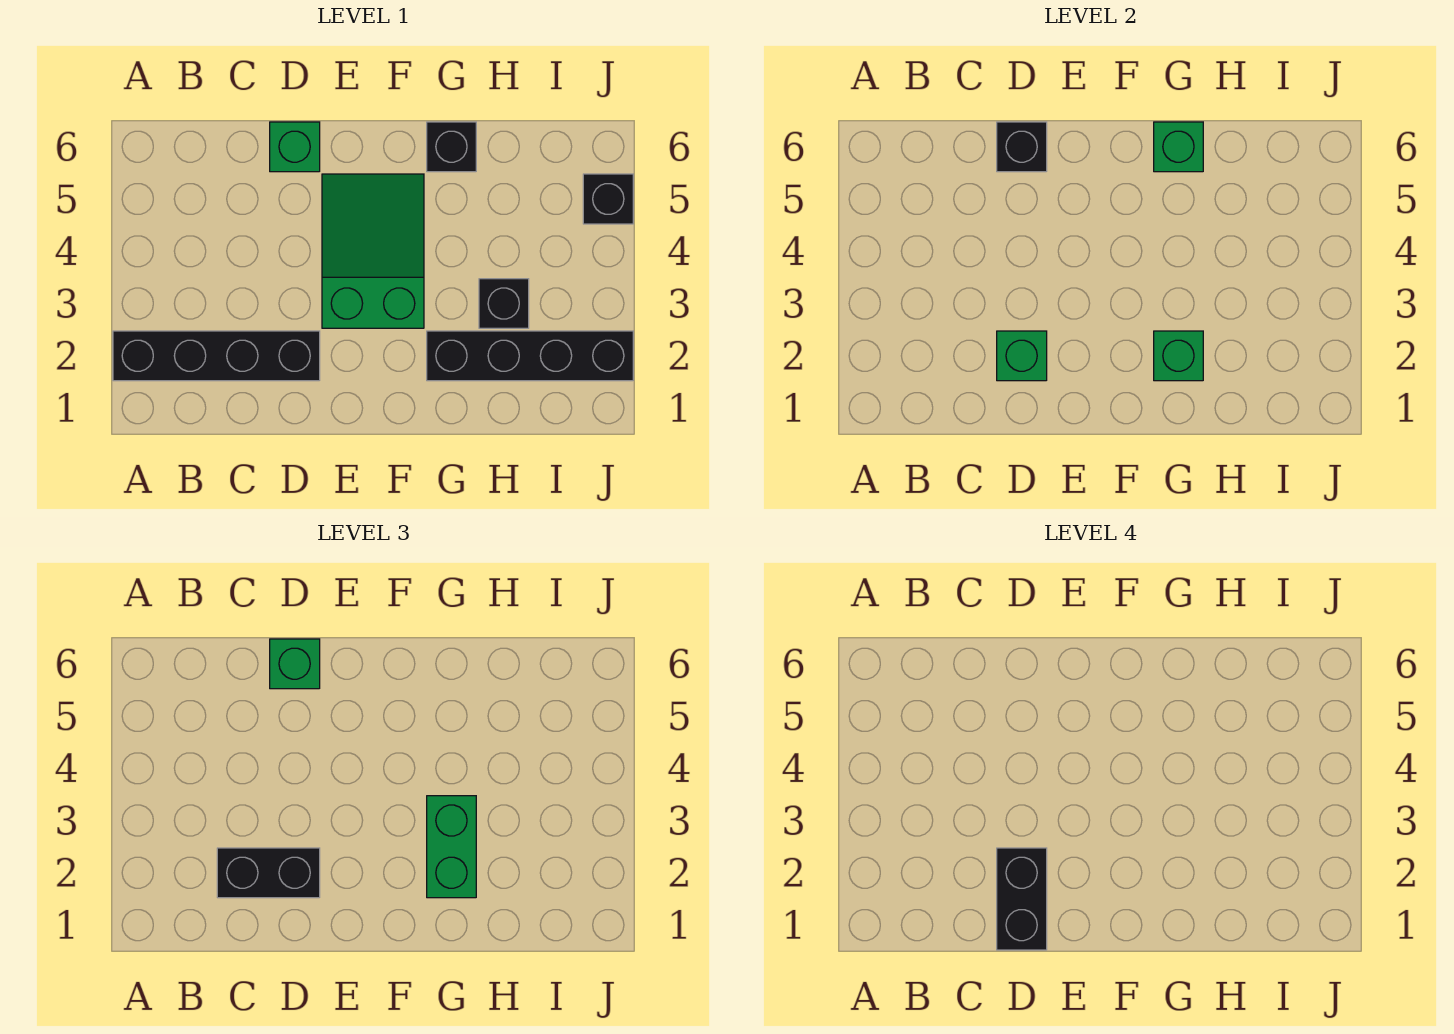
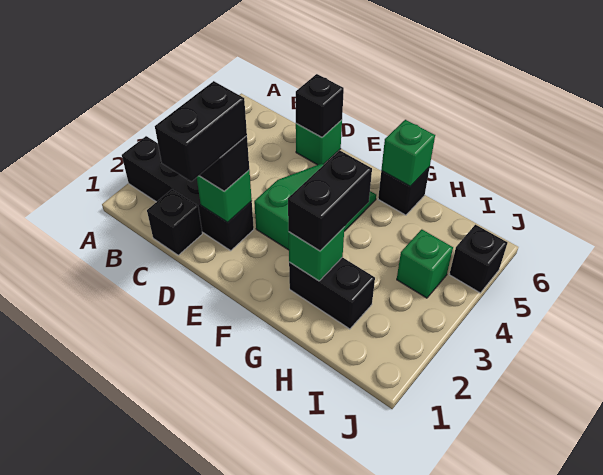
green 1x1 brick [270,639,320,689] -> green 1x1 brick moved to [397,229,453,298]
black 1x4 brick [427,331,633,381] -> black 1x2 brick [289,257,375,329]
green 1x2 brick [427,796,476,898] -> black 1x2 brick [288,150,372,251]
black 1x1 brick [479,279,529,328] -> black 1x1 brick moved to [147,189,202,255]

